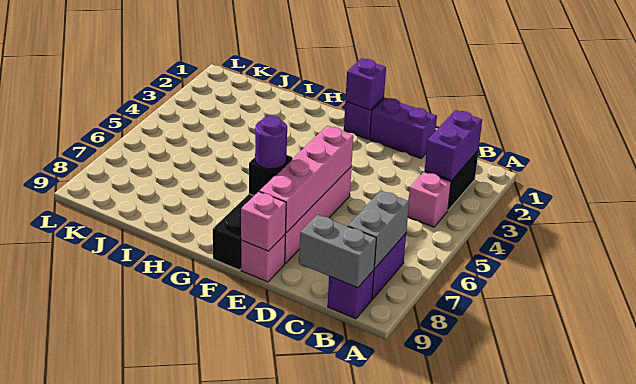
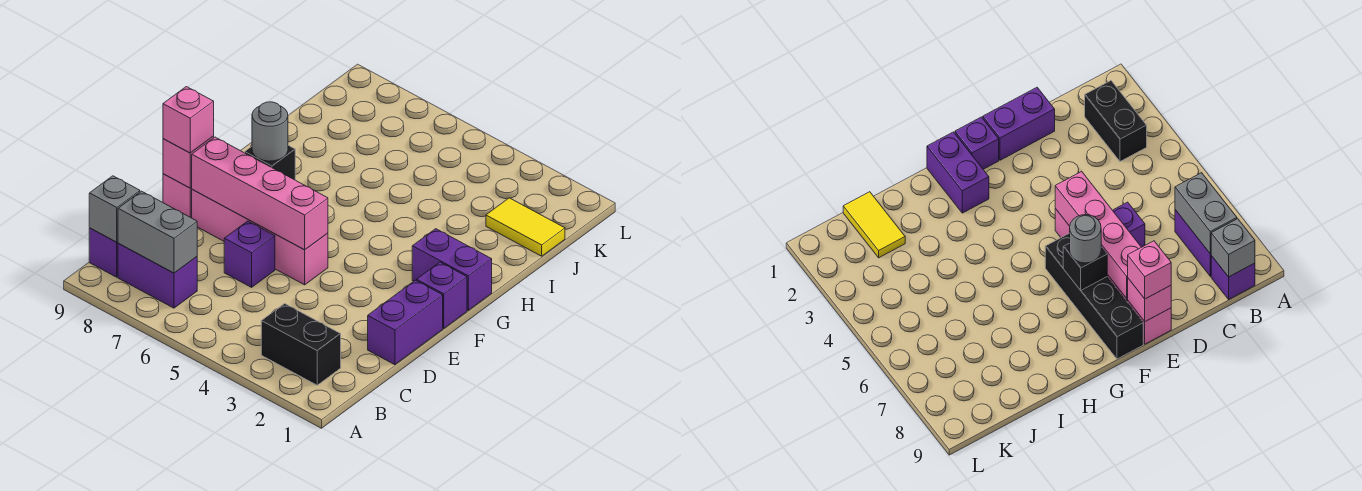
purple 1x2 brick [425,110,482,180] -> purple 1x2 brick moved to [412,229,492,310]
pink 1x1 brick [408,172,451,227] -> pink 1x1 brick moved to [163,87,214,153]
grey 1x2 brick [299,215,376,288] -> grey 1x1 brick [89,176,140,242]
purple 1x1 brick [346,58,386,110] -> purple 1x1 brick moved to [224,221,275,287]
purple 1x1 round brick [255,116,287,169] -> grey 1x1 round brick [252,102,288,161]
none -> yellow 1x2 tile [486,198,565,256]

